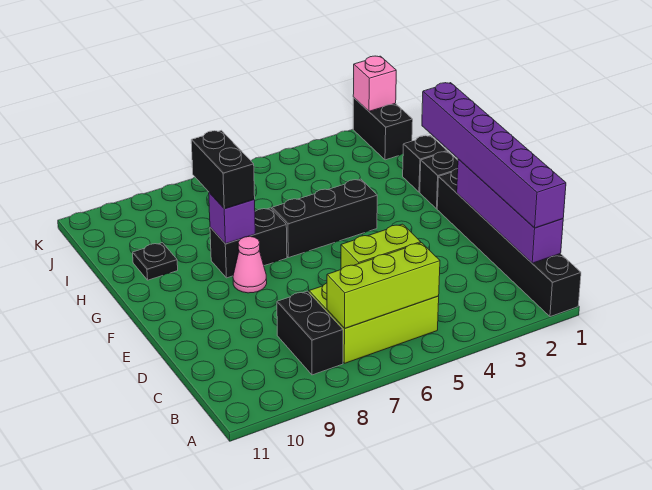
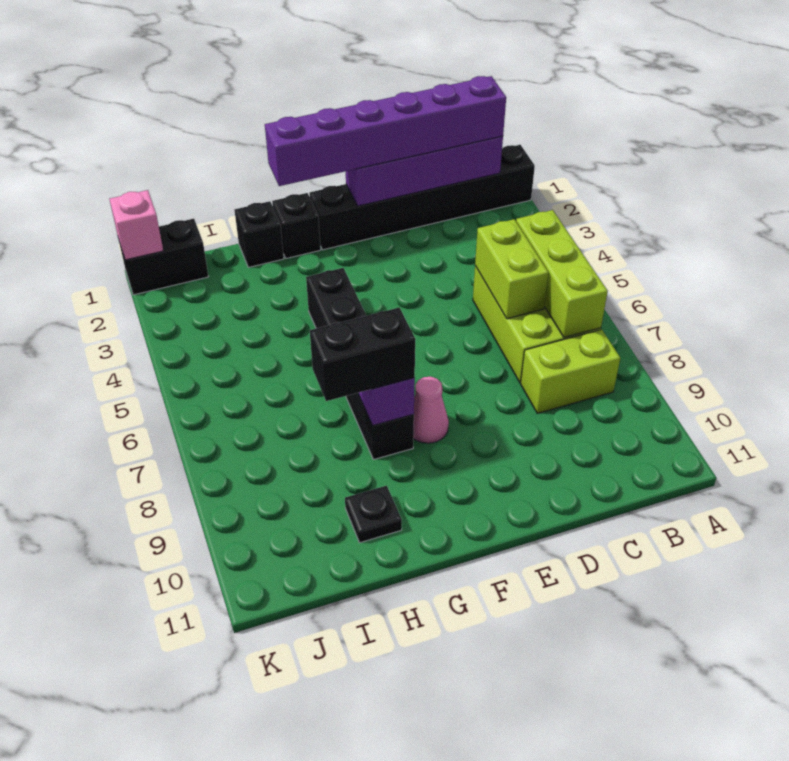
black 1x2 brick [277,291,343,375] -> lime 1x2 brick [521,329,620,413]

